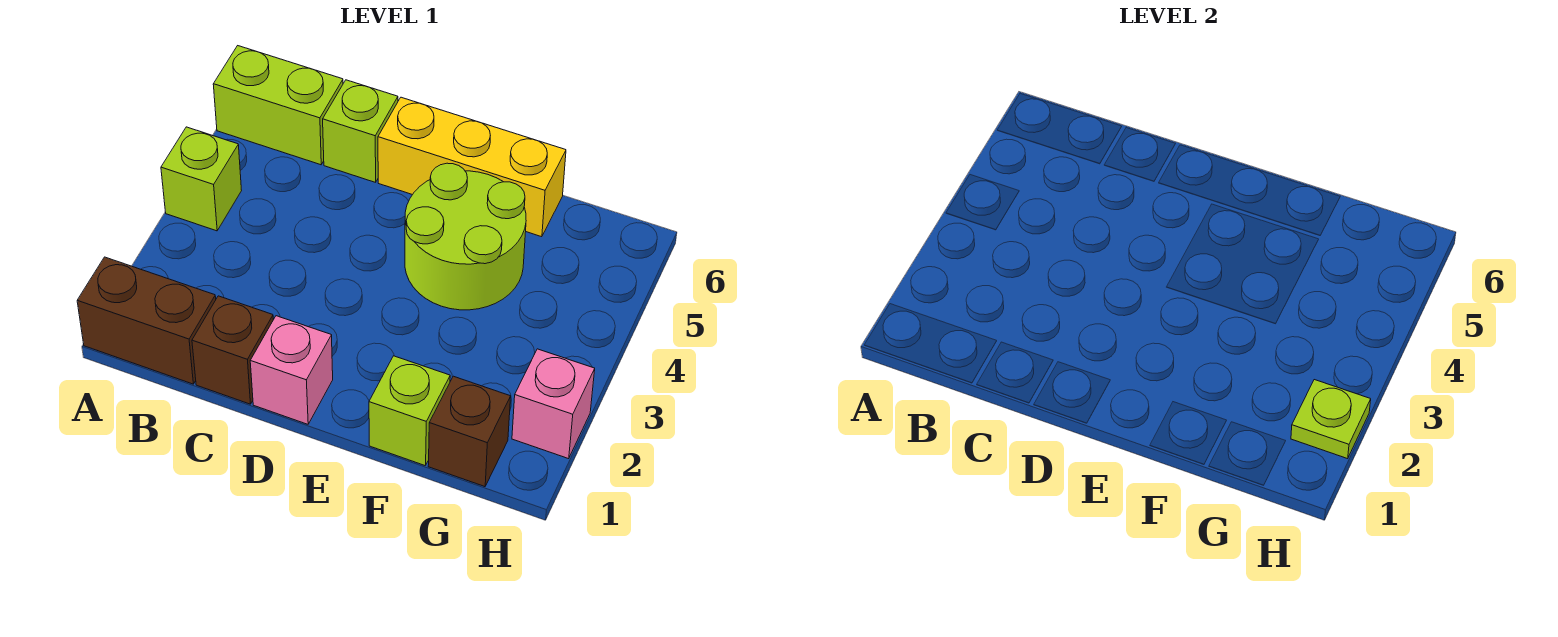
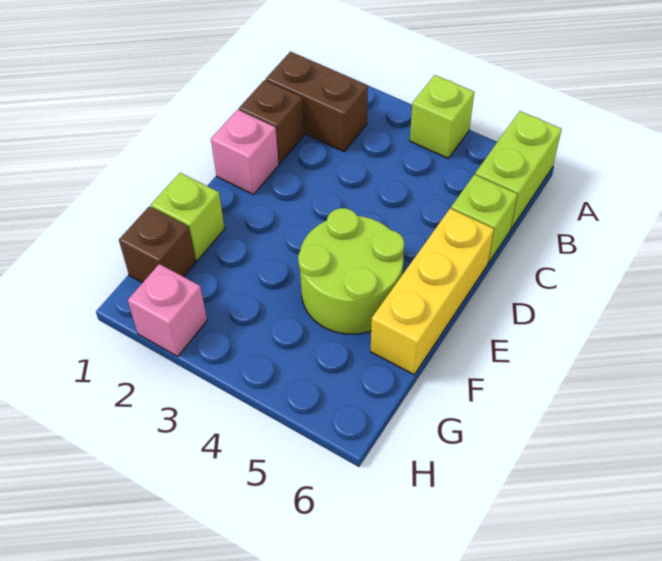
brown 1x2 brick [77,257,216,384] -> brown 1x2 brick turned to [266,52,368,152]
lime 1x1 plate [1291,380,1371,459] -> none

